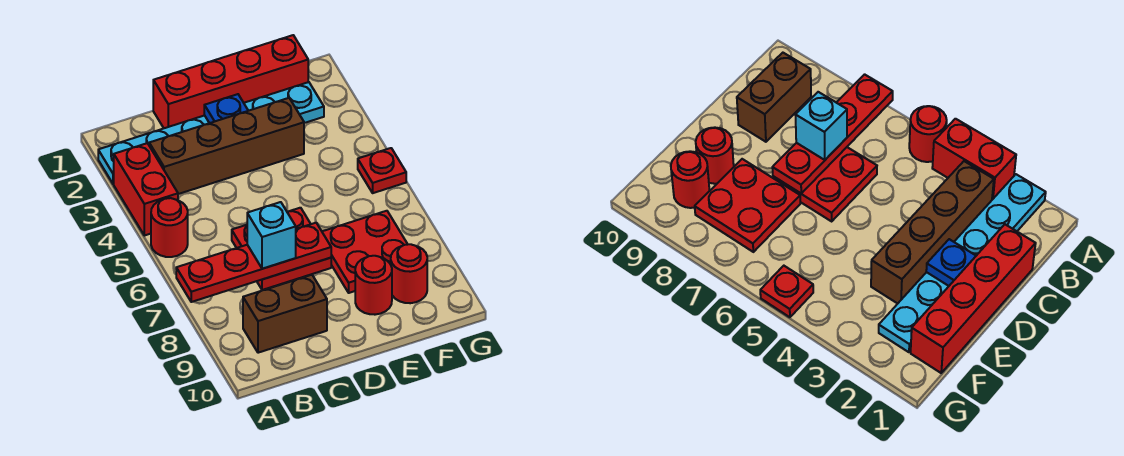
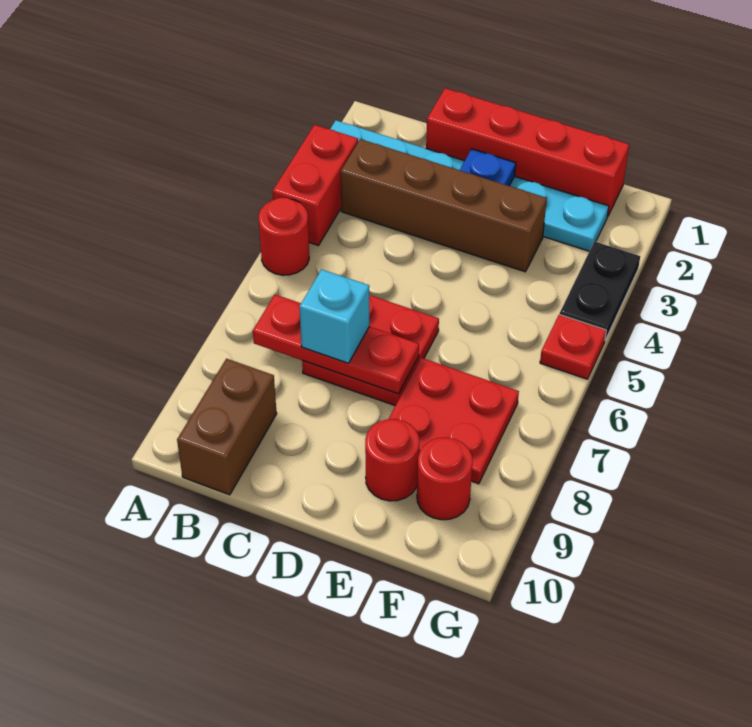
red 1x4 plate [176,223,331,302] -> red 1x3 plate [253,295,419,394]
brown 1x2 brick [243,275,327,353] -> brown 1x2 brick turned to [177,359,277,495]
none -> black 1x2 plate [560,242,640,340]

